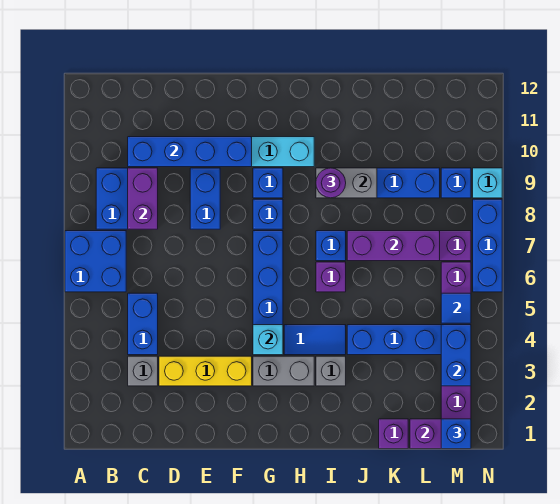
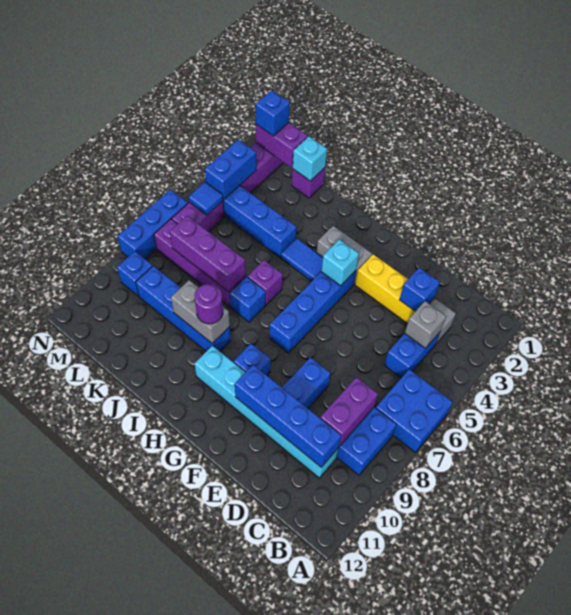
blue 1x1 brick [253,199,283,229] -> blue 1x1 brick moved to [399,268,440,311]
grey 1x1 brick [316,356,346,386] -> grey 1x1 brick moved to [405,301,446,348]
cyan 1x1 brick [473,168,502,198] -> cyan 1x1 brick moved to [293,136,327,181]

